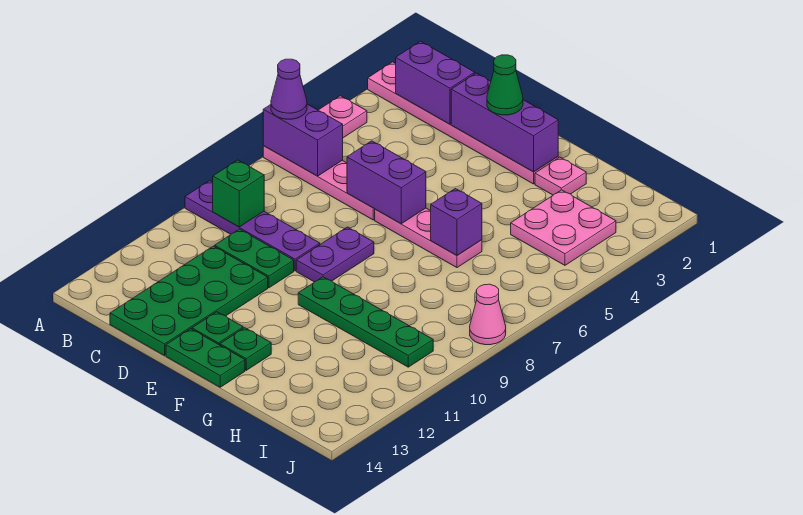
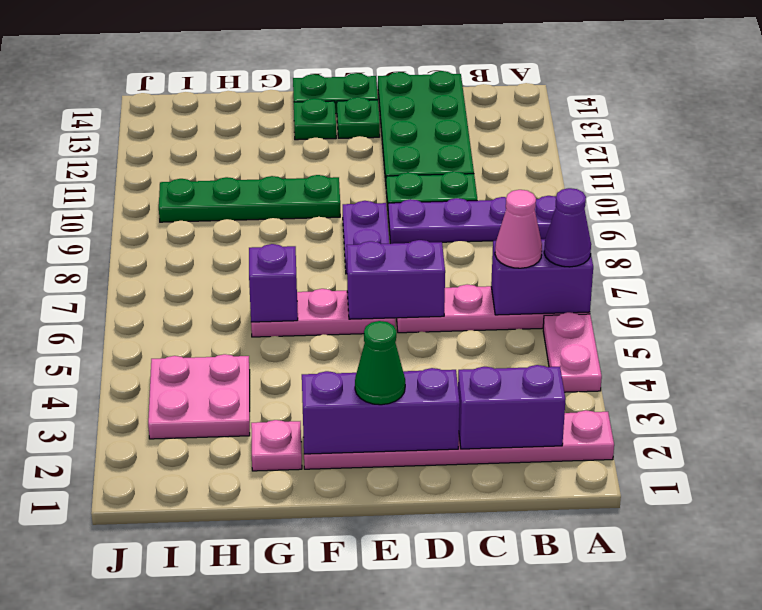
green 1x1 brick [213,160,264,227] -> none
pink 1x1 cone [470,284,506,345] -> pink 1x1 cone moved to [495,190,542,268]

